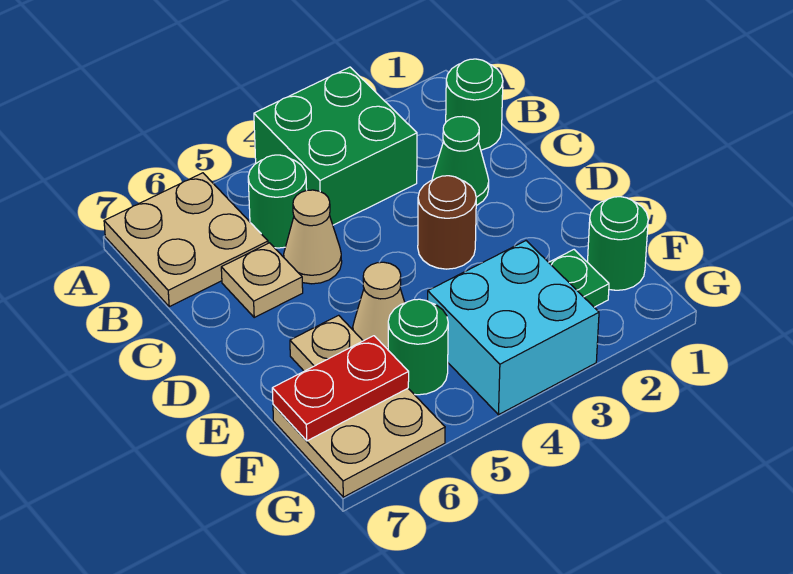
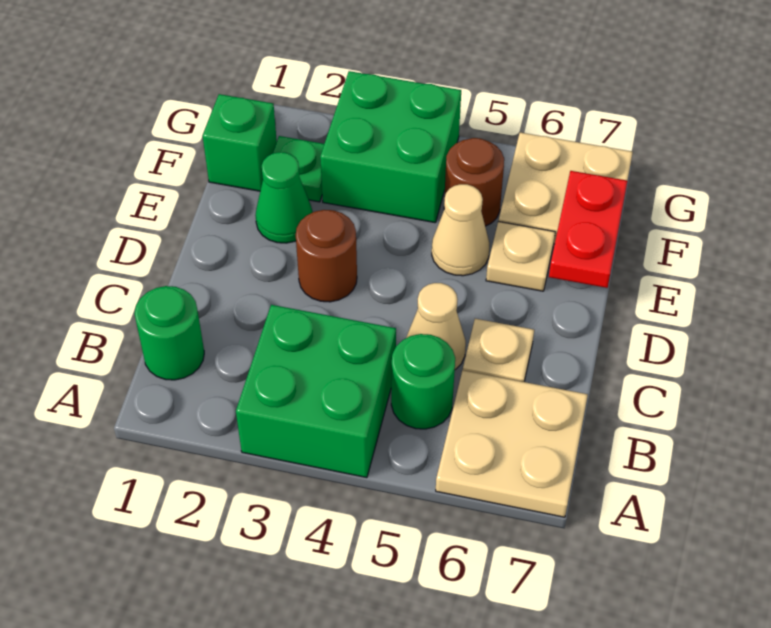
green 1x1 cone [432,117,489,206] -> green 1x1 cone moved to [255,152,313,243]
green 1x1 round brick [588,197,648,290] -> green 1x1 brick [203,94,277,191]
cyan 2x2 brick [428,241,599,415] -> green 2x2 brick [320,71,461,223]
green 1x1 round brick [388,299,448,395] -> brown 1x1 round brick [444,138,504,226]
red 1x2 plate [272,336,409,441] -> red 1x2 plate turned to [549,171,627,288]

